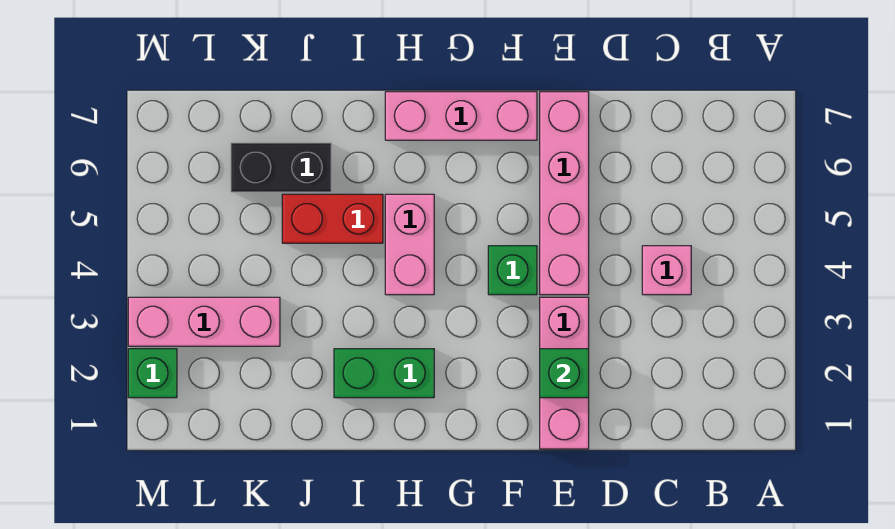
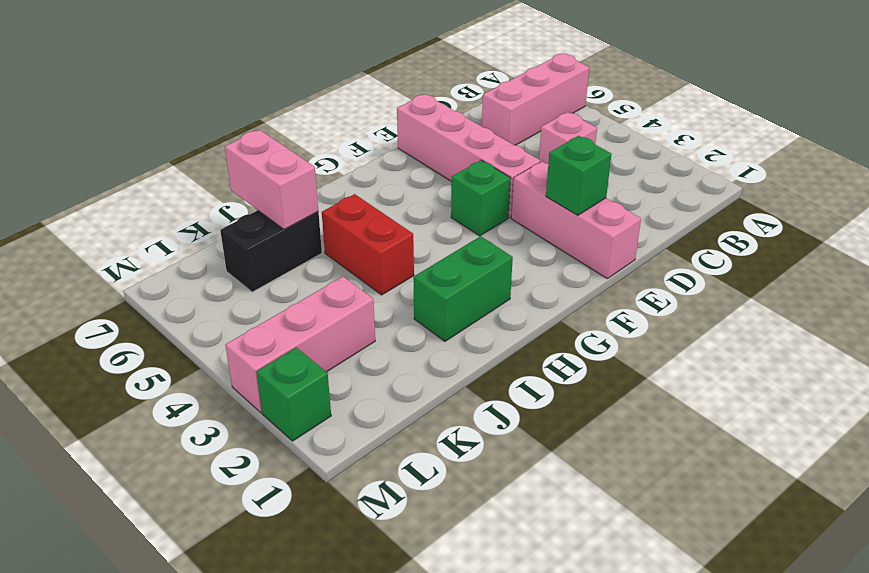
pink 1x3 brick [385,92,537,140] -> pink 1x3 brick moved to [482,54,589,145]
pink 1x2 brick [385,194,434,295] -> pink 1x2 brick moved to [225,130,318,230]
red 1x2 brick [282,194,383,243] -> red 1x2 brick turned to [322,194,414,295]

